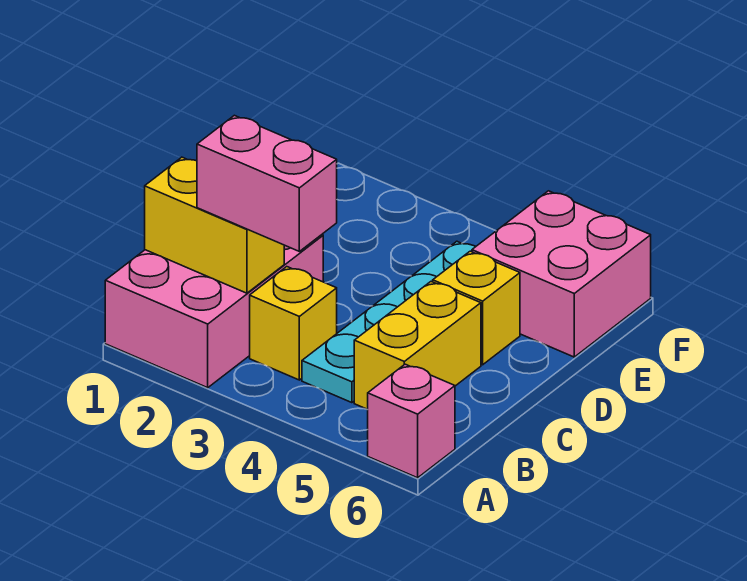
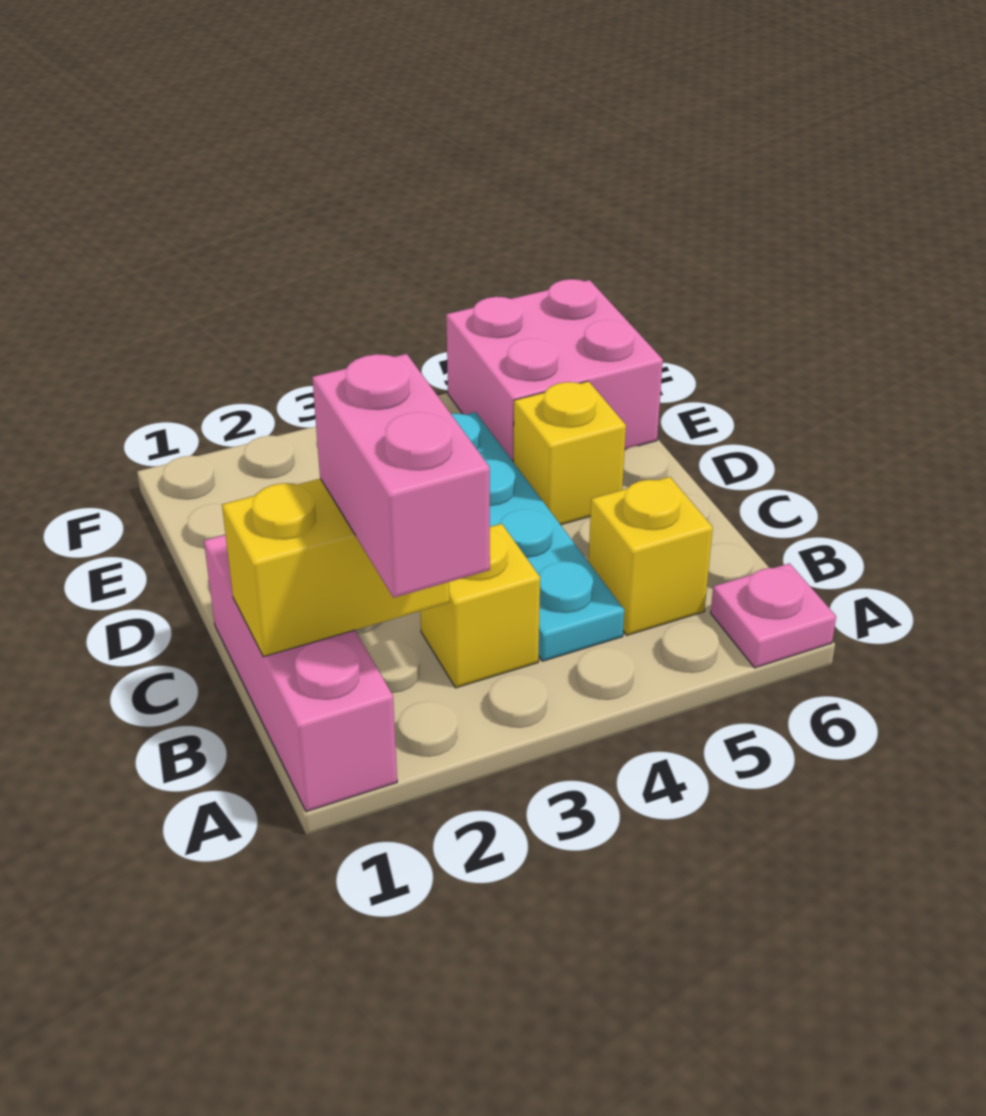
pink 2x3 brick [105,235,323,388] -> pink 1x3 brick [204,535,397,812]
pink 1x1 brick [367,364,455,478] -> pink 1x1 plate [711,563,836,668]
pink 1x2 brick [197,115,337,251] -> pink 1x2 brick turned to [312,354,490,598]
yellow 1x2 brick [354,282,481,409] -> yellow 1x1 brick [589,477,713,635]

